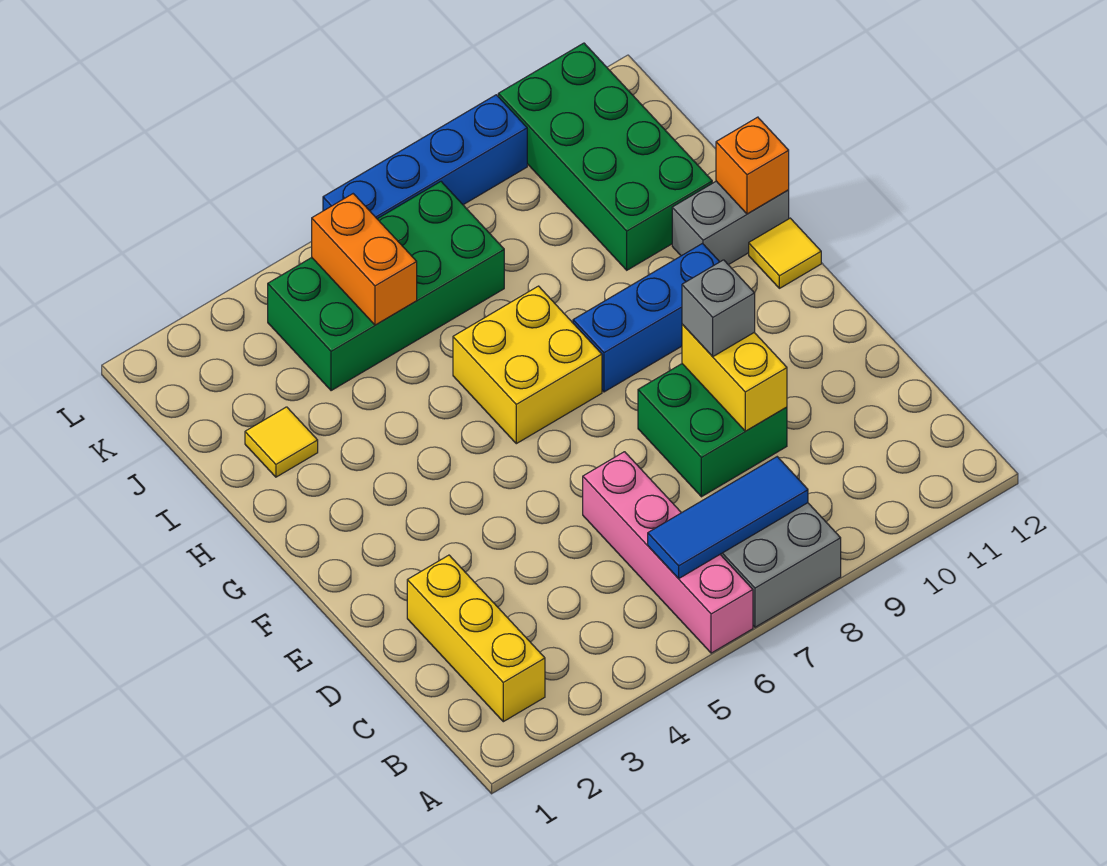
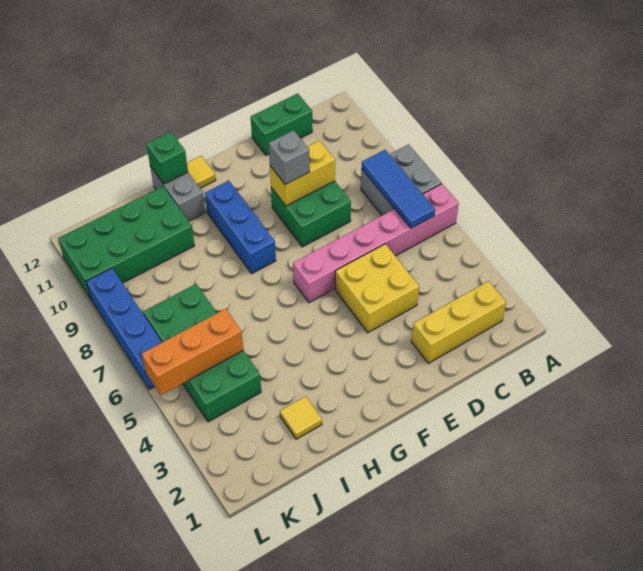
pink 1x4 brick [583,452,753,653] -> pink 1x6 brick [293,184,459,303]
none -> green 1x2 brick [251,93,312,155]
yellow 2x2 brick [453,286,602,444] -> yellow 2x2 brick moved to [335,244,419,332]
orange 1x1 brick [716,117,789,214] -> green 1x1 brick [146,132,188,184]
orange 1x2 brick [312,194,417,325] -> orange 1x3 brick [142,309,243,395]

